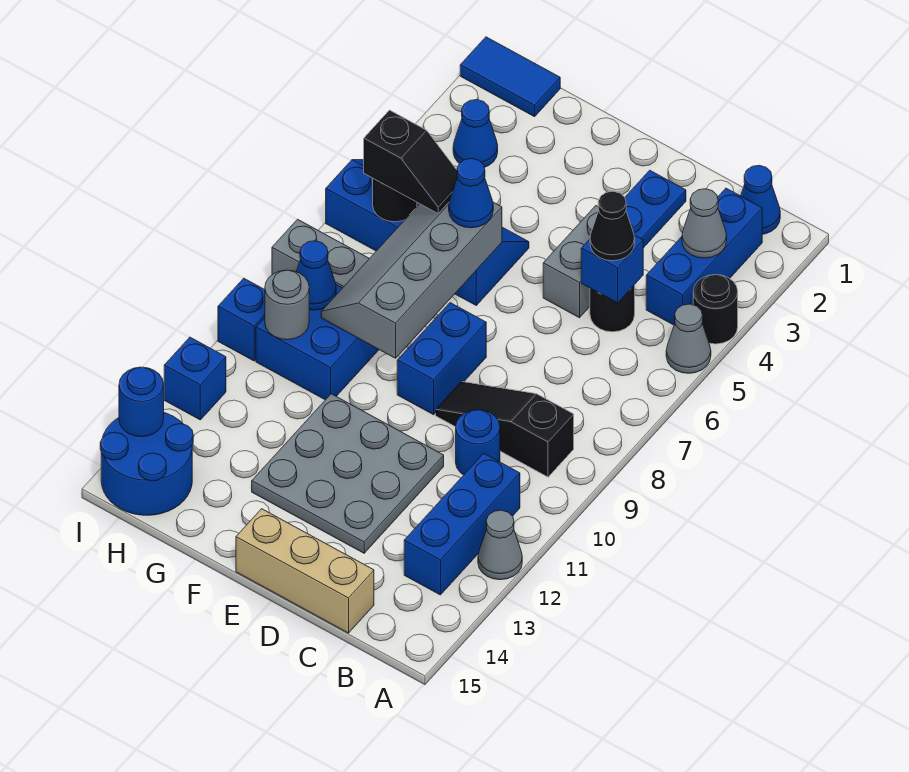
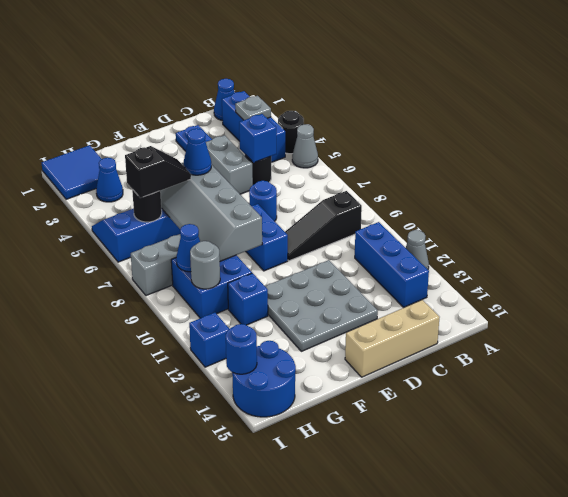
grey 1x1 cone [682,189,727,258] -> grey 1x1 plate [235,96,271,120]
black 1x1 cone [590,191,635,261] -> none
blue 1x1 round brick [456,410,500,475] -> blue 1x1 round brick moved to [249,181,277,221]
blue 1x2 tile [460,37,560,117] -> blue 2x2 tile [42,145,102,199]
blue 1x1 brick [218,278,265,361] -> blue 1x1 brick moved to [228,273,268,325]

